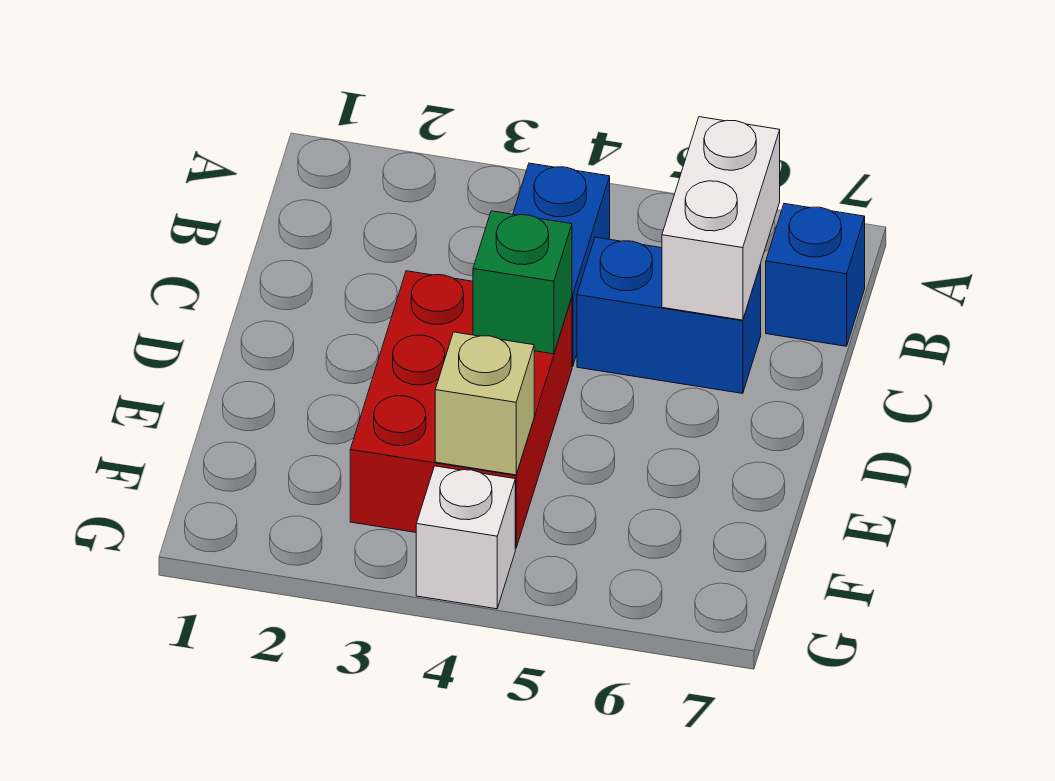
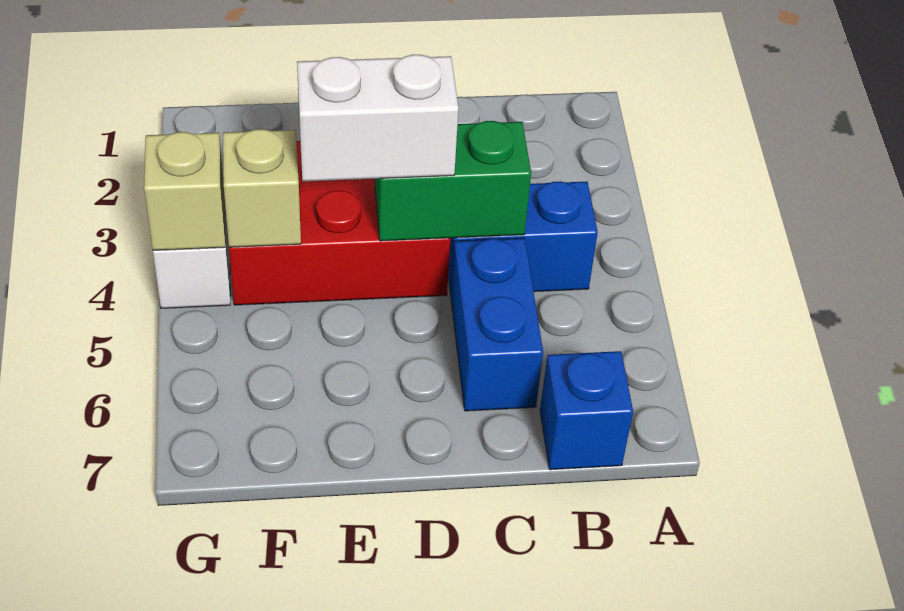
white 1x2 brick [662,117,780,320] -> white 1x2 brick moved to [297,55,458,181]
green 1x1 brick [473,211,572,354] -> green 1x2 brick [375,121,531,241]
none -> tan 1x1 brick [144,132,225,250]

